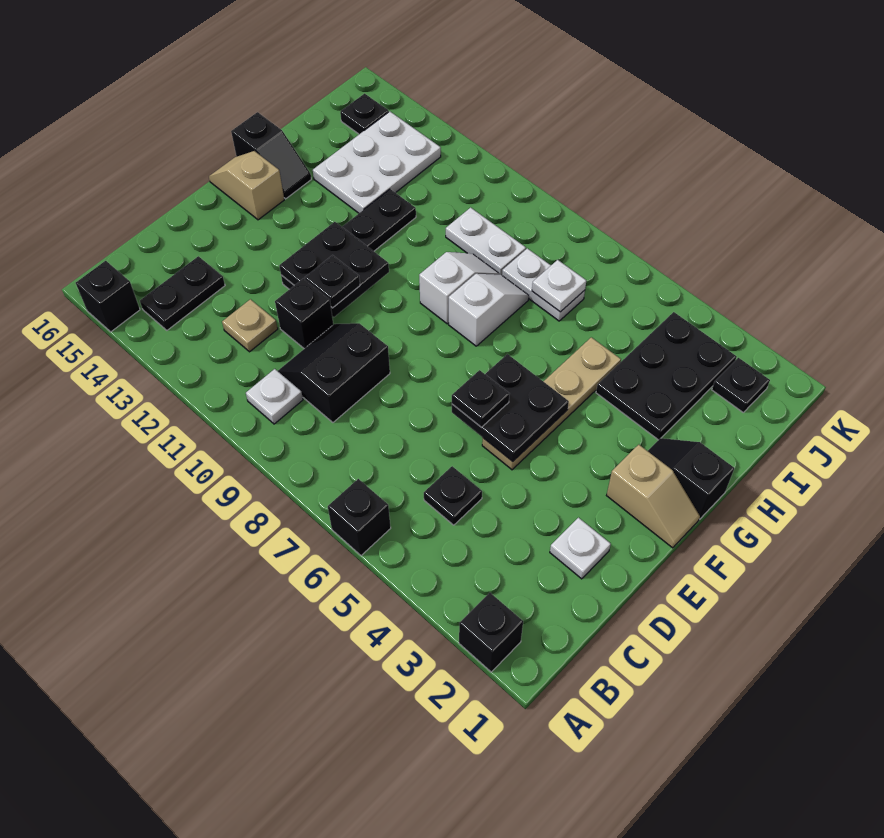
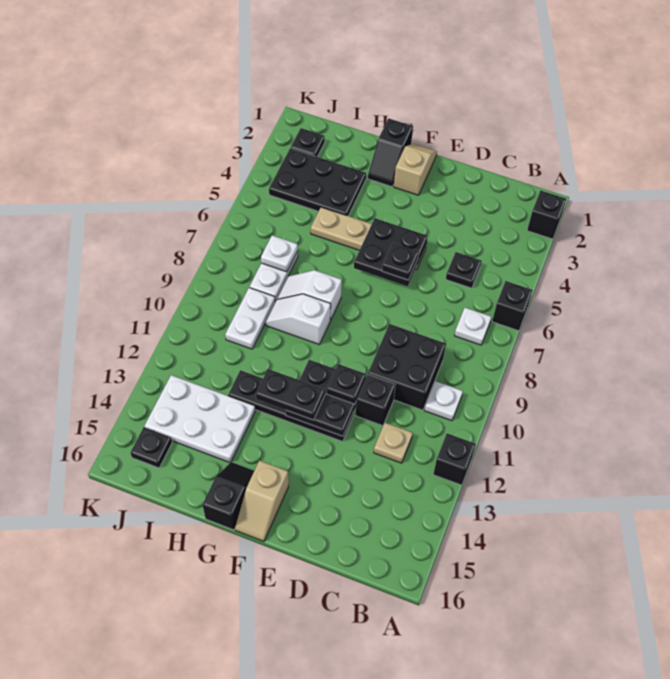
black 1x1 brick [76,261,140,332] -> black 1x1 brick moved to [433,434,476,485]
black 1x2 plate [140,256,225,330] -> black 1x2 plate moved to [256,369,325,420]
black 2x2 slope [278,323,390,422] -> black 2x2 brick [368,324,446,410]
white 1x1 plate [550,518,611,579] -> white 1x1 plate moved to [454,308,491,345]

